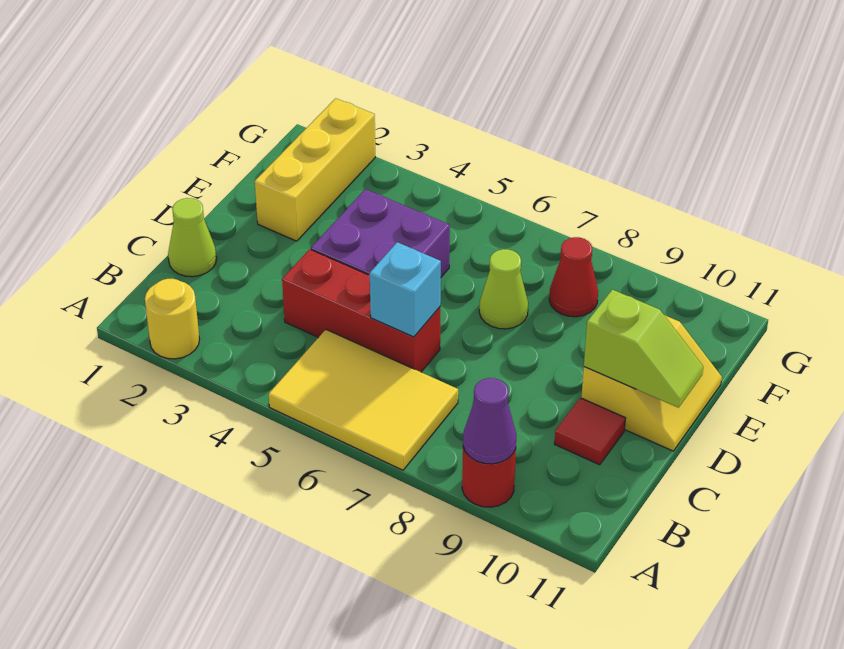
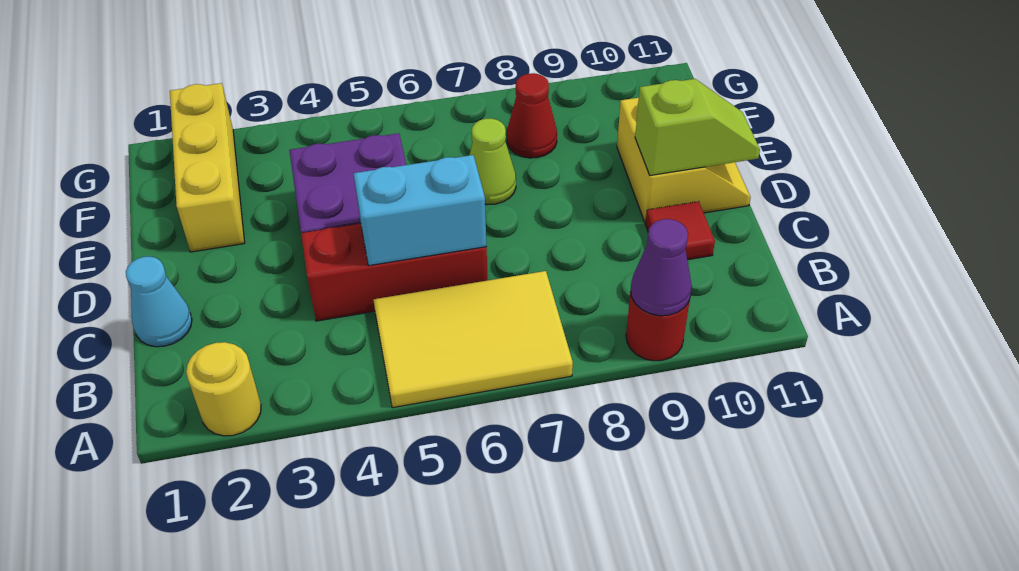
lime 1x1 cone [168,198,217,277] -> cyan 1x1 cone [126,257,192,347]
cyan 1x1 brick [370,242,441,337] -> cyan 1x2 brick [354,155,487,266]

